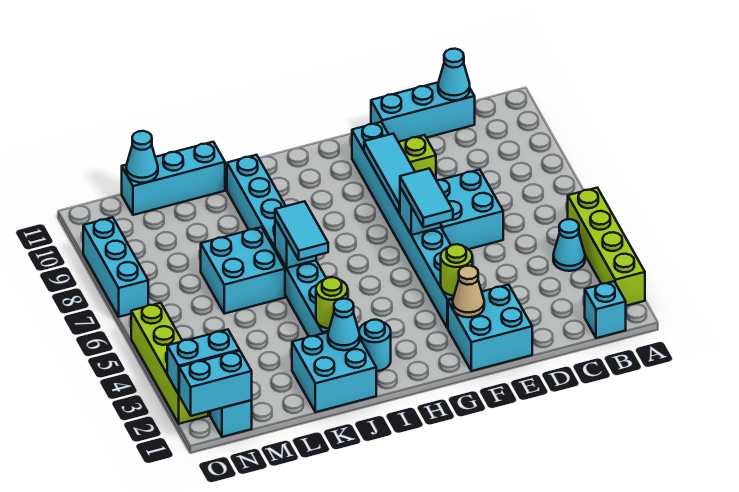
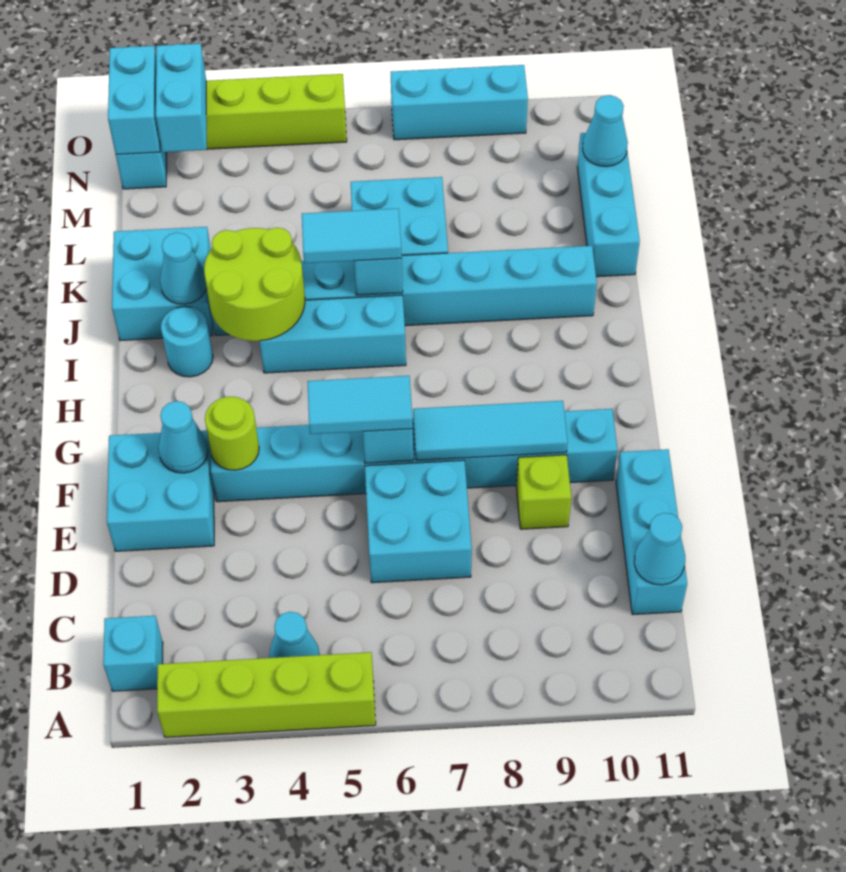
tan 1x1 cone [453,266,484,317] -> cyan 1x1 cone [158,401,208,473]
none -> cyan 1x3 brick [260,295,406,373]
lime 1x1 round brick [316,277,348,329] -> lime 2x2 round brick [204,228,305,341]

